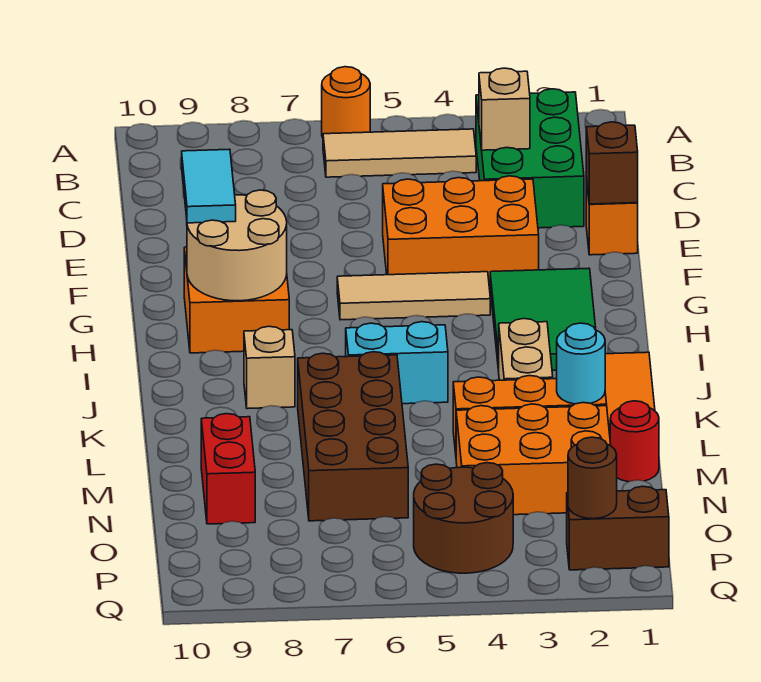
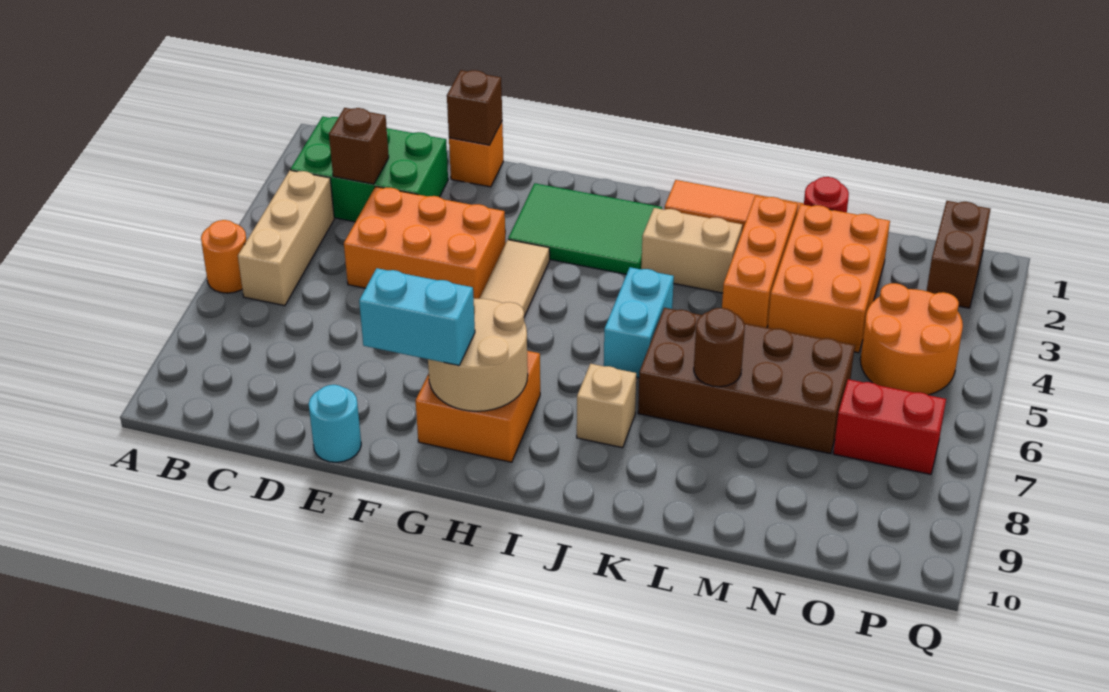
tan 1x3 tile [323,129,476,177] -> tan 1x3 brick [238,170,334,306]
tan 1x1 brick [479,68,530,150] -> brown 1x1 brick [329,108,389,184]
orange 2x3 brick [383,176,539,287] -> orange 2x3 brick turned to [344,187,506,299]
cyan 1x2 tile [182,149,236,223] -> cyan 1x2 brick [359,268,475,366]
cyan 1x1 round brick [557,323,605,404] -> cyan 1x1 round brick moved to [309,385,361,462]
red 1x2 brick [201,414,255,524] -> red 1x2 brick moved to [833,379,946,474]
brown 2x2 round brick [414,463,513,573] -> orange 2x2 round brick [860,283,963,395]
brown 1x1 round brick [568,437,617,519] -> brown 1x1 round brick moved to [694,308,745,387]

